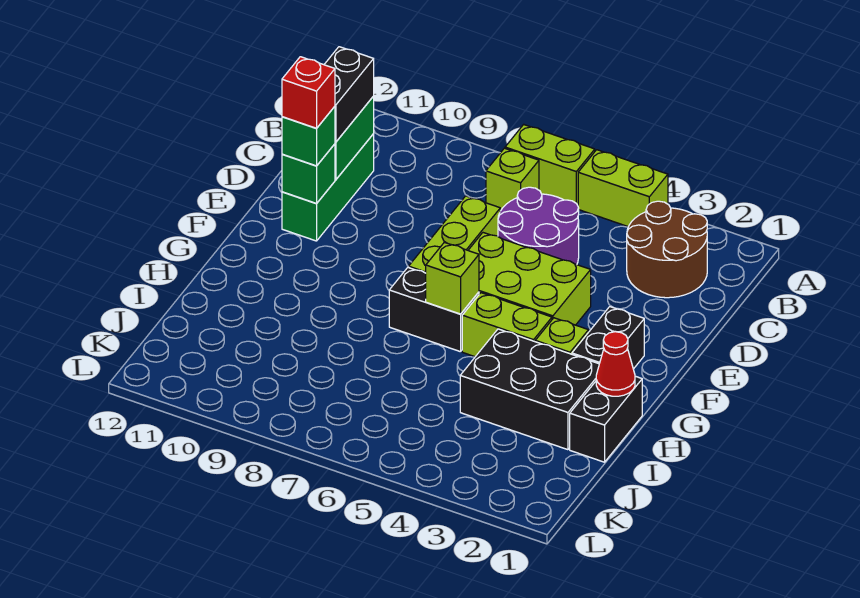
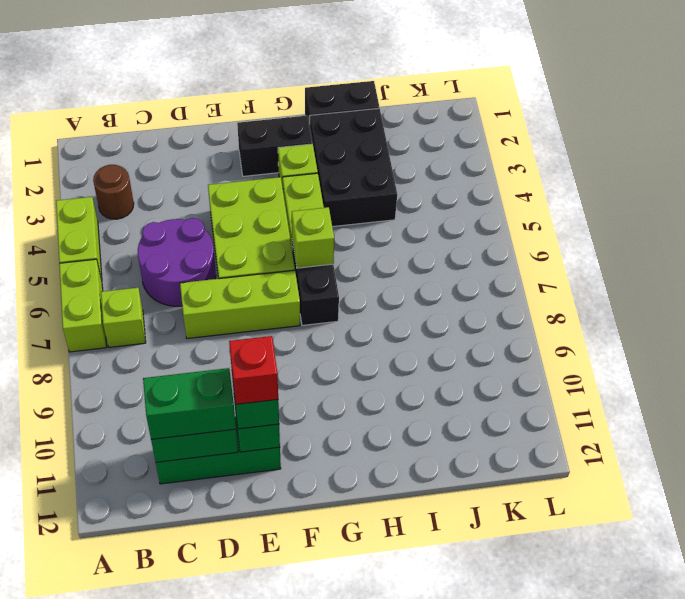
brown 2x2 round brick [627,201,707,298] -> brown 1x1 round brick [93,165,134,219]
black 1x2 brick [324,47,374,142] -> green 1x2 brick [143,368,236,439]
red 1x1 cone [596,332,635,396] -> none

